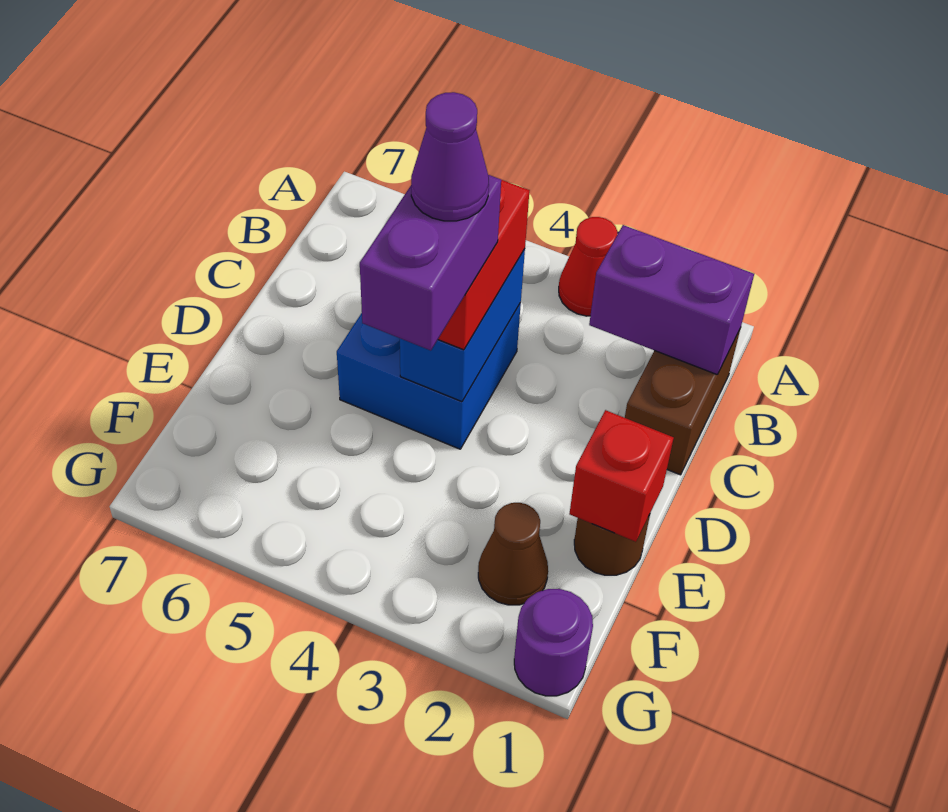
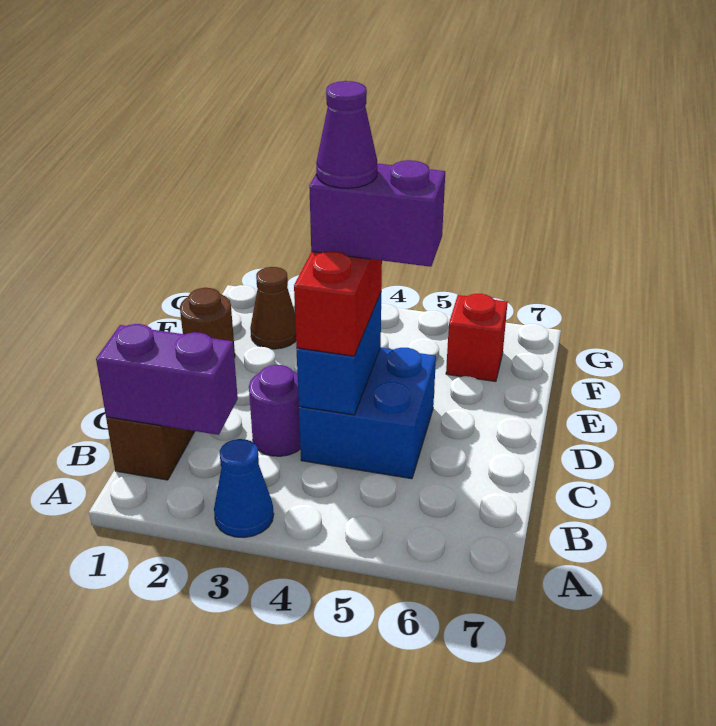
red 1x1 cone [559,217,617,316] -> blue 1x1 cone [214,439,274,538]
purple 1x2 brick [360,175,501,350] -> purple 1x2 brick turned to [309,160,445,267]
red 1x1 brick [569,410,674,542] -> red 1x1 brick moved to [446,294,508,382]
purple 1x1 round brick [514,589,593,696] -> purple 1x1 round brick moved to [249,365,300,456]

